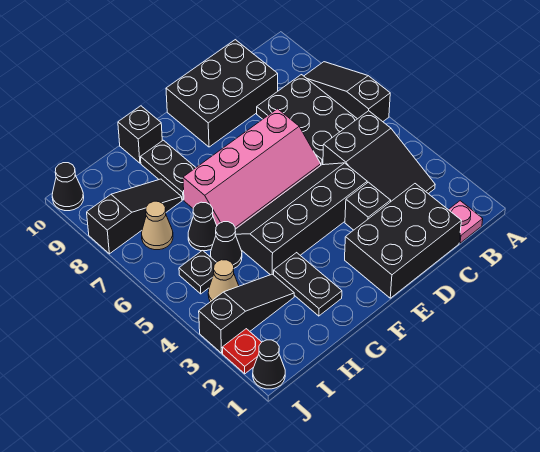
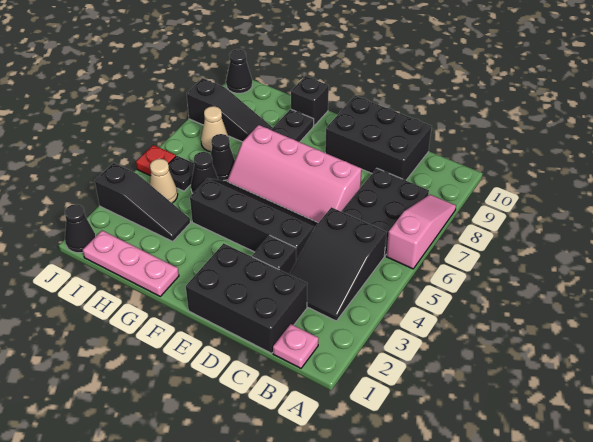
black 1x3 slope [304,62,390,122] -> pink 1x3 slope [386,195,456,269]
none -> pink 1x3 plate [83,231,179,296]
black 1x2 plate [274,253,342,316] -> none
red 1x1 plate [222,329,262,374] -> red 1x1 plate moved to [136,145,176,176]

